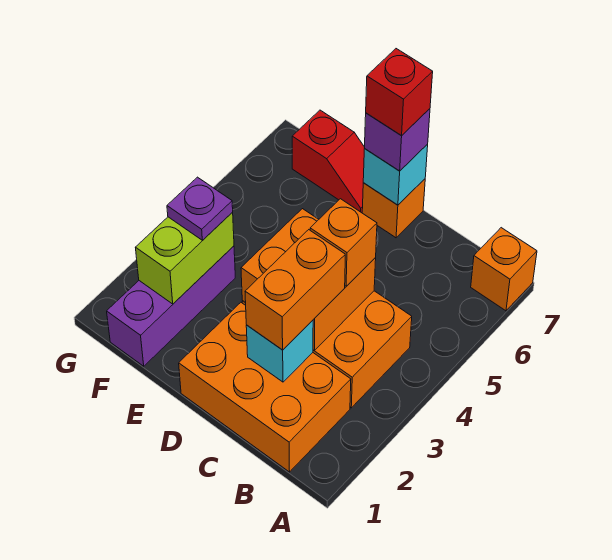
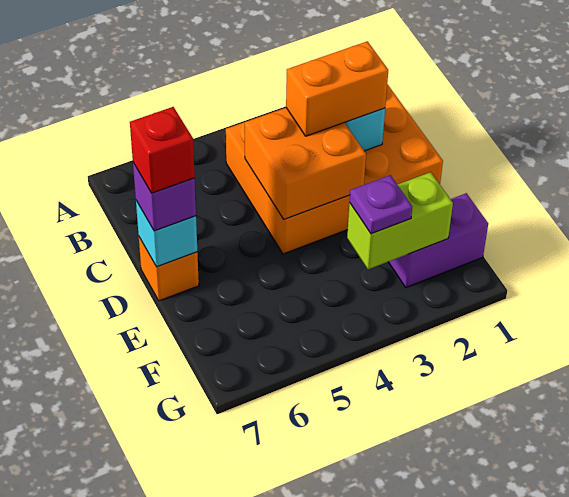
orange 1x1 brick [471,228,537,311] -> none
orange 1x1 brick [310,199,377,286] -> none
red 1x2 slope [292,110,365,213] -> none
purple 1x3 brick [107,246,235,366] -> purple 1x2 brick [389,193,488,287]

